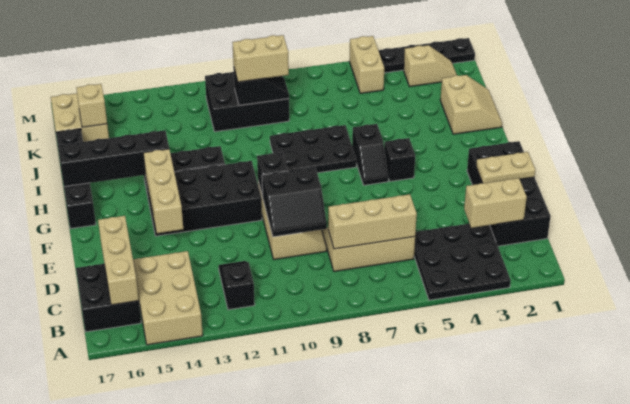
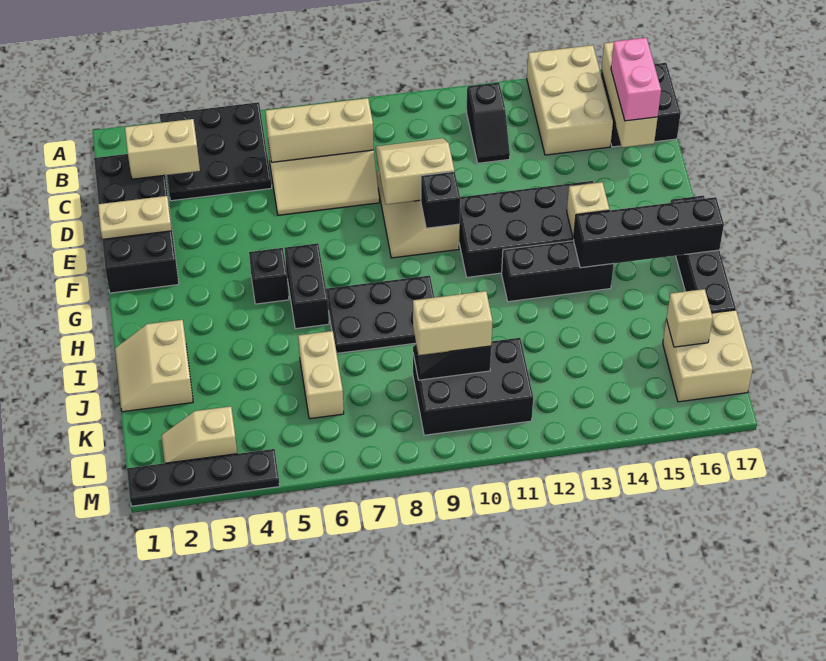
none -> pink 1x2 brick [611,38,661,121]
black 2x2 slope [262,167,327,237] -> tan 2x2 slope [376,138,454,204]
tan 1x3 brick [143,149,183,233] -> tan 1x1 brick [567,182,609,239]
black 1x2 slope [352,124,388,185] -> black 1x2 brick [285,243,329,329]
tan 1x2 brick [349,36,384,93] -> tan 1x2 brick moved to [298,331,344,419]

